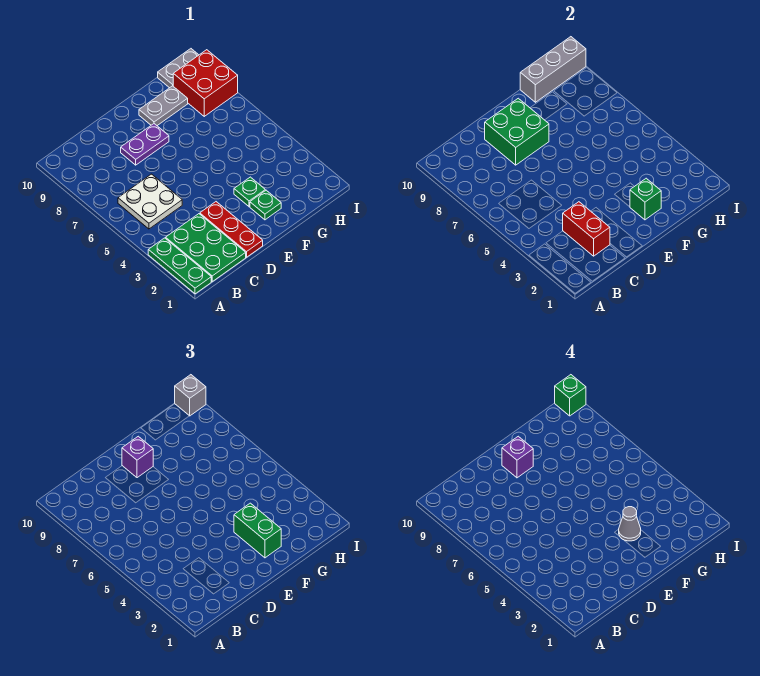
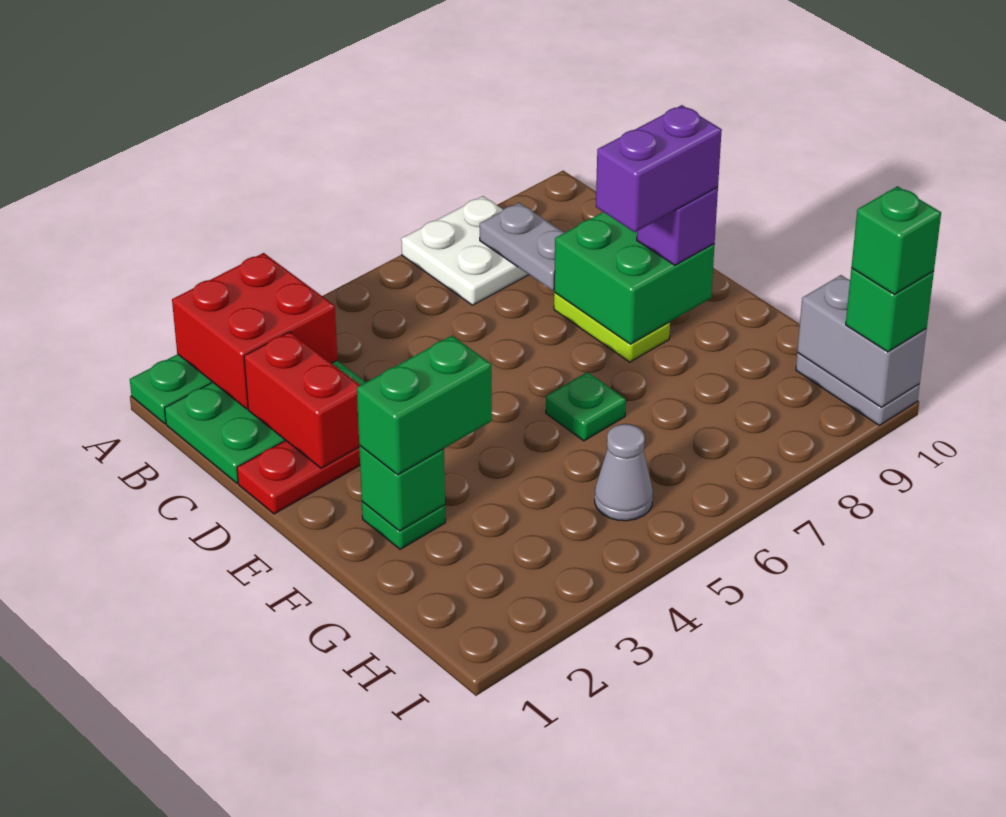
white 2x2 plate [118,174,182,229] -> white 2x2 plate moved to [401,196,529,305]
red 1x2 brick [563,202,610,256] -> red 1x2 brick turned to [244,332,360,469]
purple 1x2 plate [121,124,169,165] -> lime 1x2 plate [554,292,670,362]
purple 1x1 brick [502,436,533,478] -> purple 1x2 brick [596,105,722,232]
green 1x1 plate [234,177,265,207] -> green 1x1 plate moved to [546,372,626,441]
grey 1x1 cone [619,507,641,541] -> grey 1x1 cone moved to [595,424,653,521]
grey 1x2 plate [139,86,188,125] -> grey 1x2 plate moved to [480,203,565,290]
grey 1x3 brick [520,37,586,102] -> grey 1x2 brick [797,275,927,407]
red 2x2 brick [173,50,238,116] -> red 2x2 brick moved to [172,253,338,409]
grey 1x1 brick [175,375,206,416] -> green 1x1 brick [846,268,934,352]

